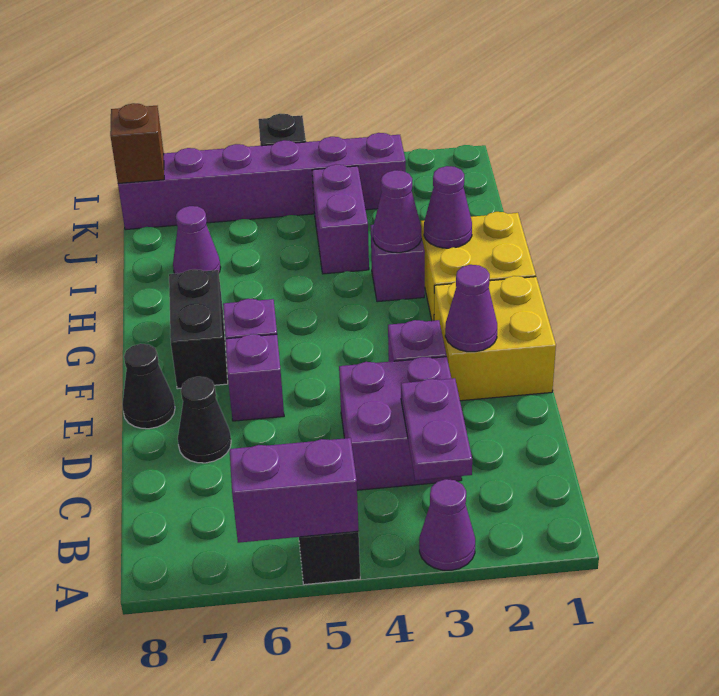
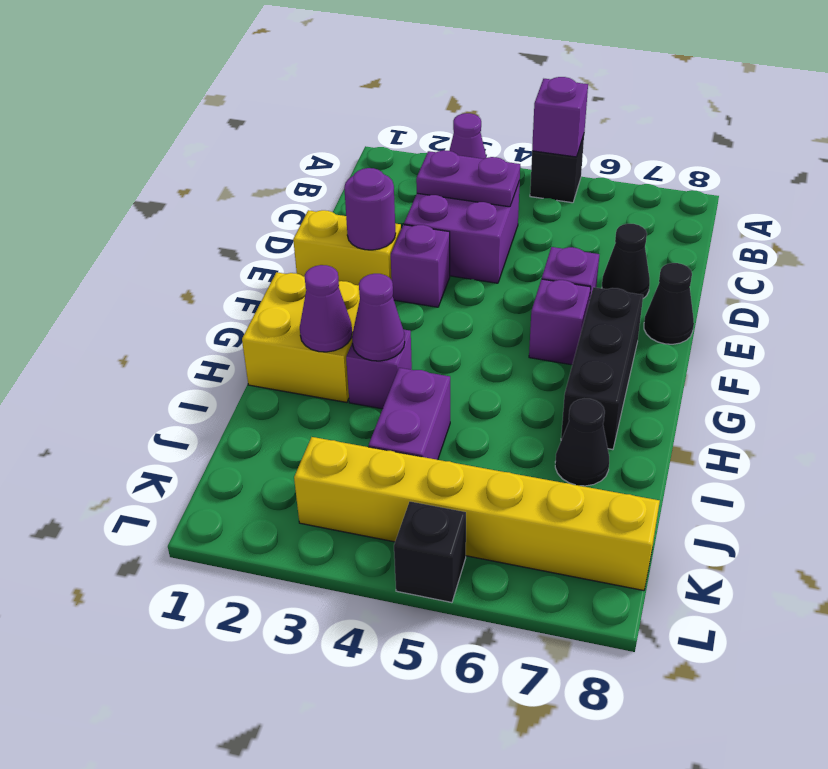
purple 1x2 brick [229,438,359,543] -> purple 1x1 brick [532,77,588,157]
purple 1x2 plate [401,378,472,480] -> purple 1x2 plate turned to [416,150,520,207]
yellow 2x2 brick [434,276,556,401] -> yellow 1x2 brick [293,210,401,285]
purple 1x1 cone [445,265,497,352] -> purple 1x1 round brick [344,168,396,250]
black 1x2 brick [169,269,228,389] -> black 1x3 brick [561,287,643,450]
purple 1x1 cone [173,206,221,274] -> black 1x1 cone [555,399,609,486]
purple 1x6 brick [118,133,406,230] -> yellow 1x6 brick [294,437,660,591]
brown 1x1 brick [110,103,164,183] -> none

